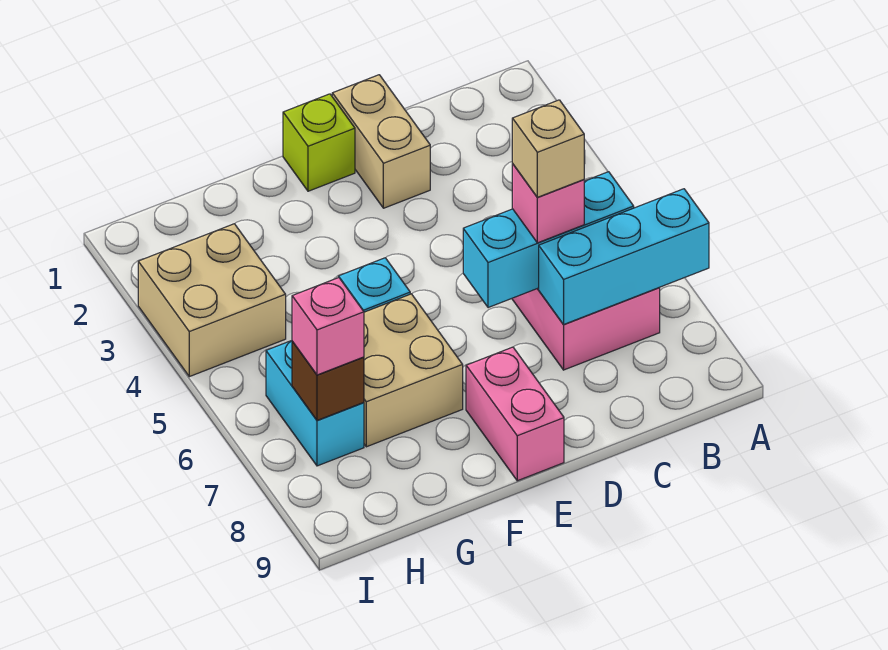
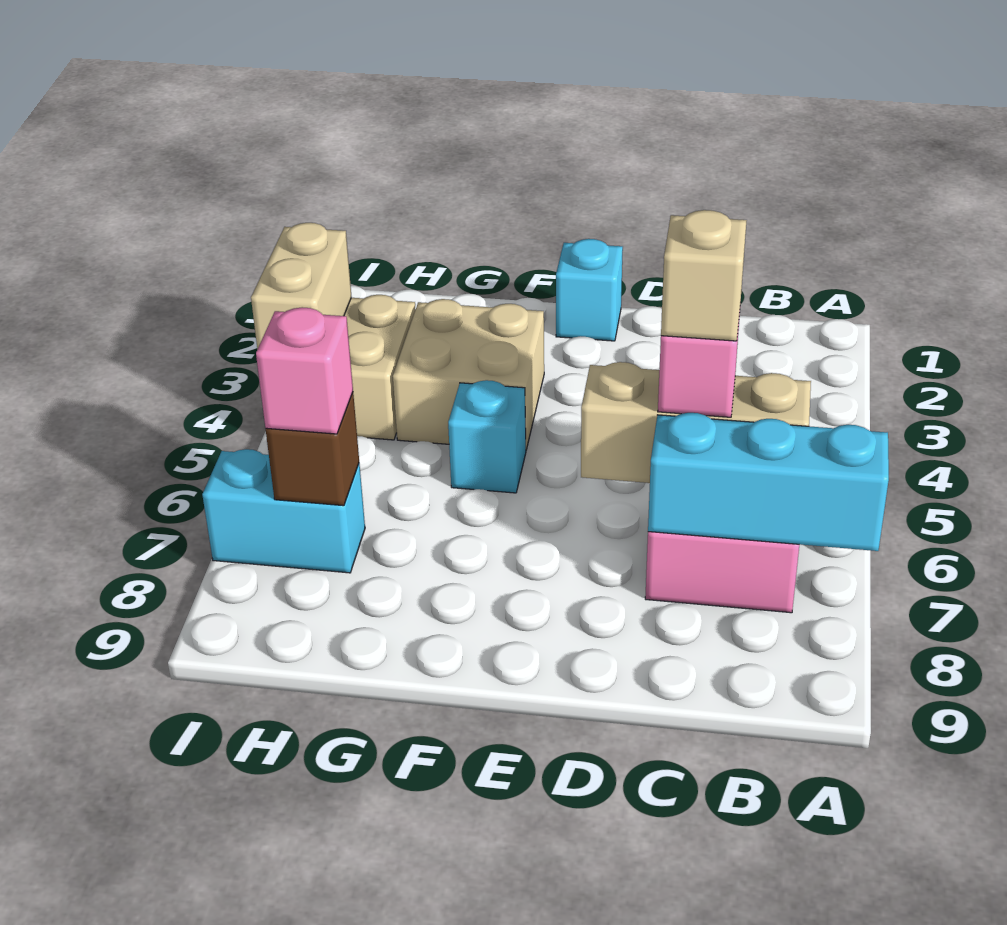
cyan 1x3 brick [463,172,634,308] -> tan 1x3 brick [581,362,811,483]
tan 1x2 brick [332,75,430,208] -> tan 1x2 brick moved to [251,223,352,349]
lime 1x1 brick [283,94,355,191] -> cyan 1x1 brick [556,239,623,341]
pink 1x2 brick [466,347,564,481] -> none
tan 2x2 brick [364,294,463,447] -> tan 2x2 brick moved to [393,299,544,450]
cyan 1x2 brick [266,341,364,466] -> cyan 1x2 brick turned to [202,449,365,573]

